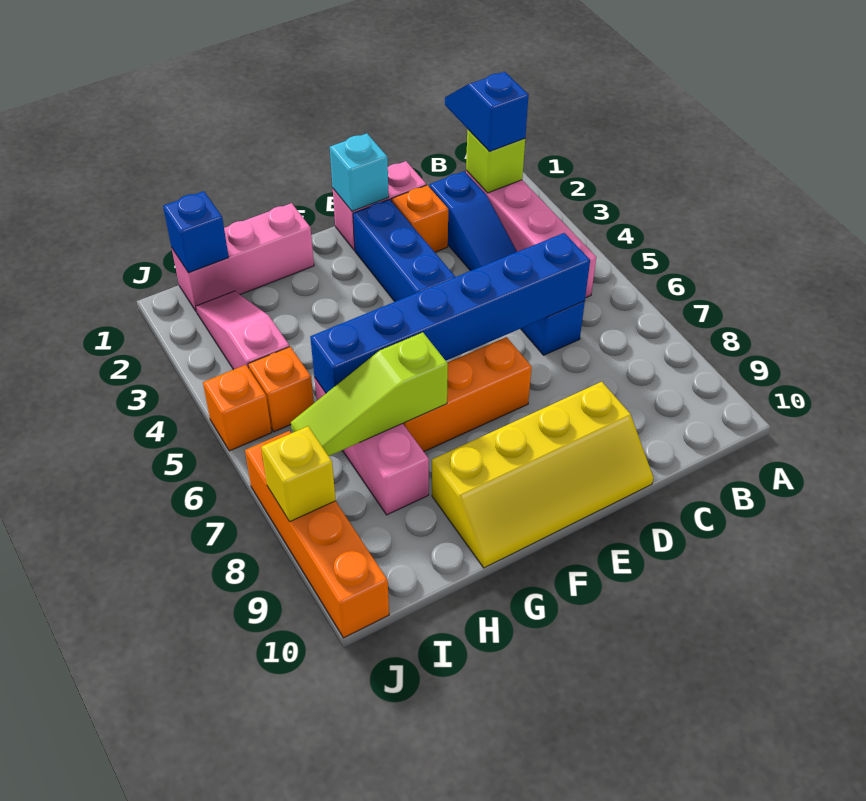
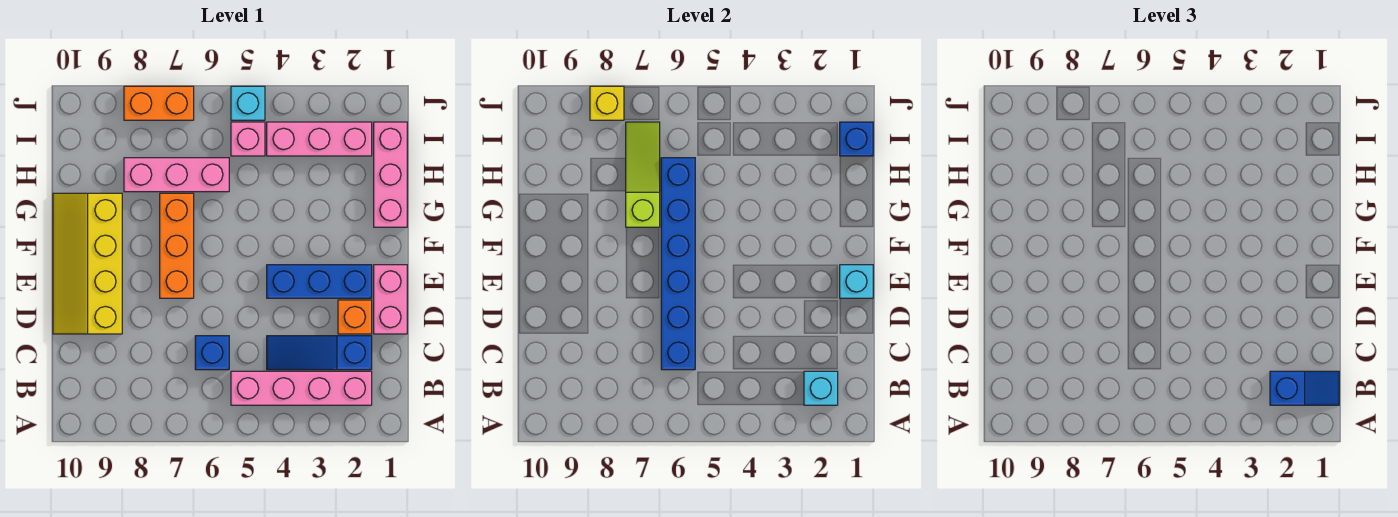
lime 1x1 brick [466,129,525,193] -> cyan 1x1 brick [804,371,838,405]
pink 1x3 slope [196,291,289,370] -> pink 1x3 brick [267,122,372,156]
orange 1x1 brick [248,347,314,432] -> pink 1x1 brick [231,122,265,156]
orange 1x1 brick [203,365,272,451] -> cyan 1x1 brick [231,86,265,120]
orange 1x4 brick [245,431,389,638] -> orange 1x2 brick [124,86,194,120]

